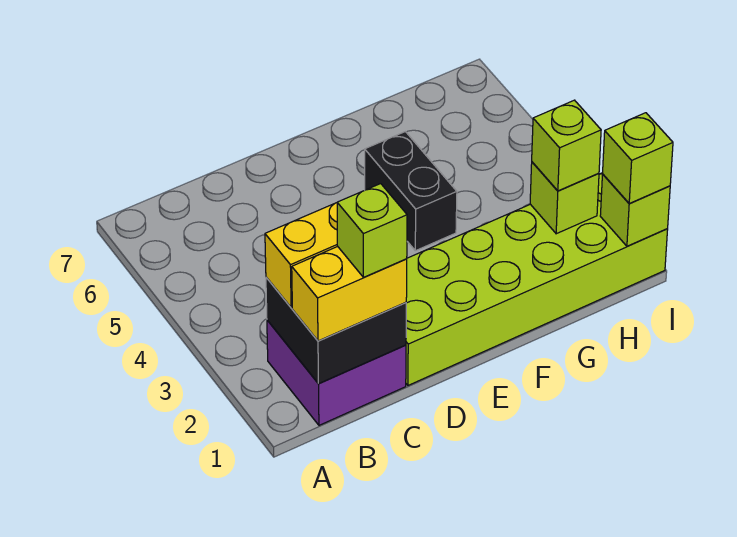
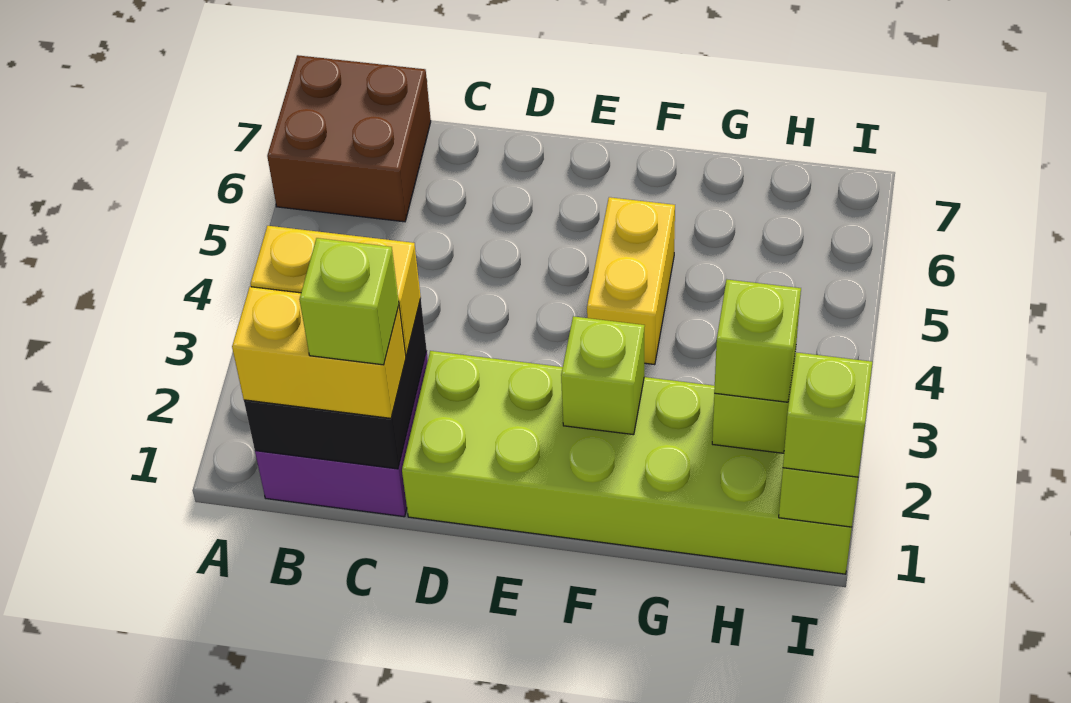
none -> brown 2x2 brick [267,55,431,222]
none -> lime 1x1 brick [561,316,645,435]
black 1x2 brick [365,132,457,251] -> yellow 1x2 brick [587,197,675,365]

